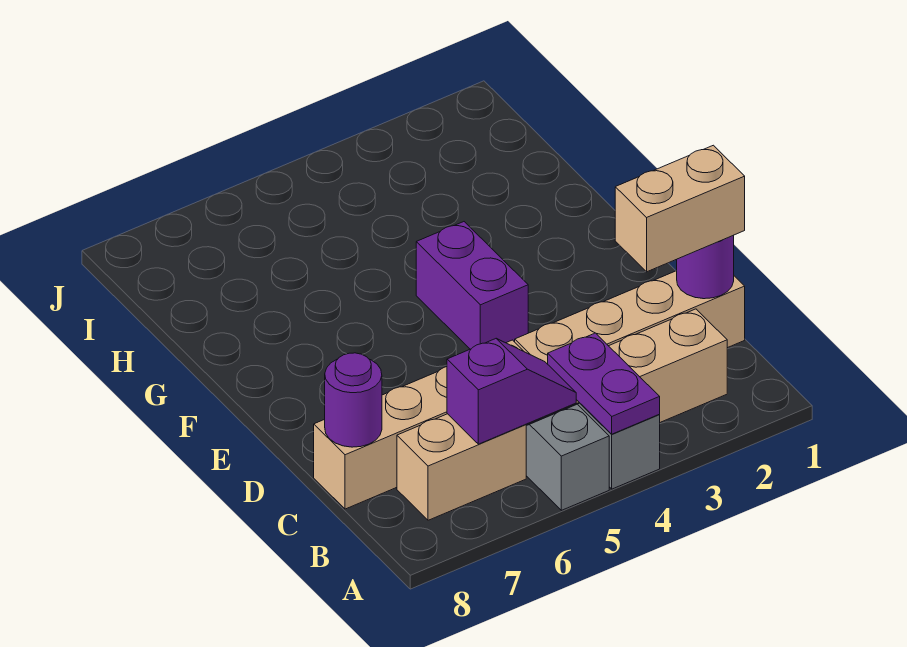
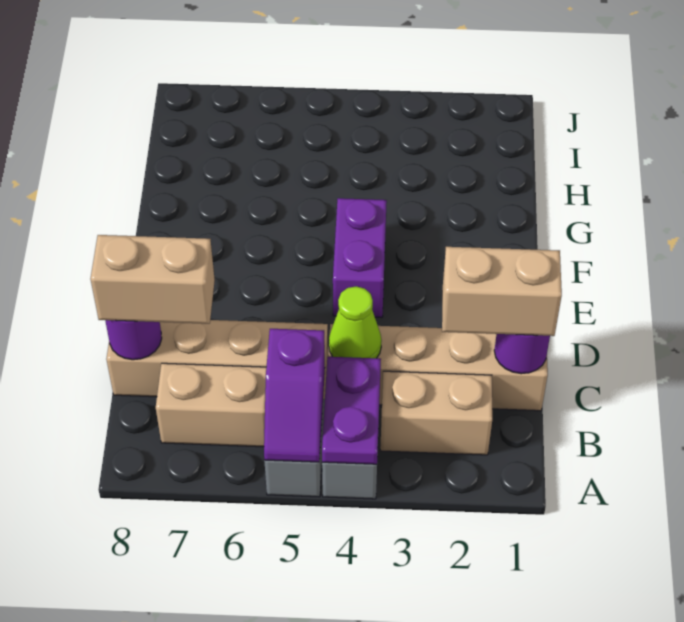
purple 1x2 slope [447,339,576,444] -> purple 1x2 slope turned to [264,329,325,462]
none -> lime 1x1 cone [329,286,382,358]
none -> tan 1x2 brick [91,235,215,324]

